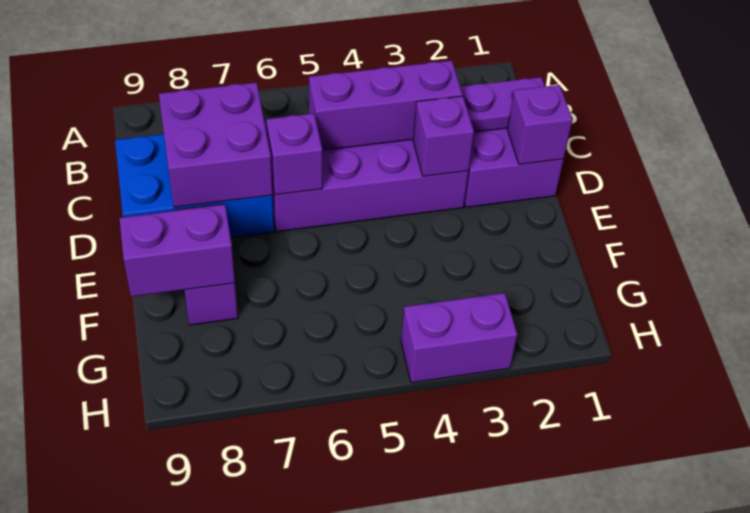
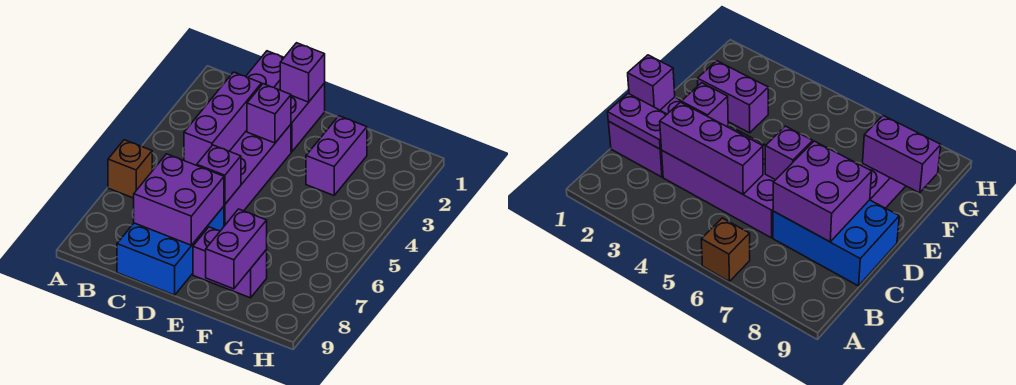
none -> brown 1x1 brick [108,140,152,198]
purple 1x2 brick [401,293,517,383] -> purple 1x2 brick moved to [306,116,367,195]

